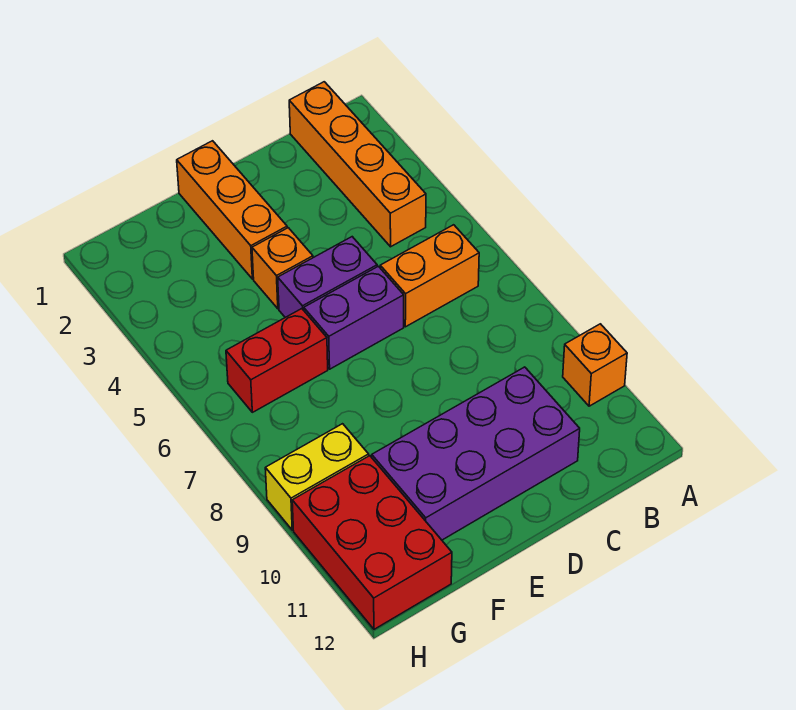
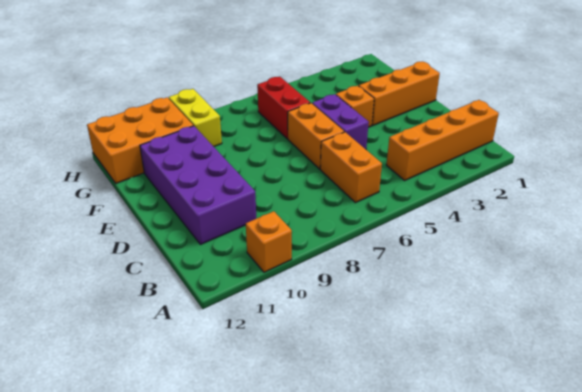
purple 1x2 brick [304,266,404,369] -> orange 1x2 brick [288,103,344,169]
red 2x3 brick [292,456,452,629] -> orange 2x3 brick [87,97,193,183]

